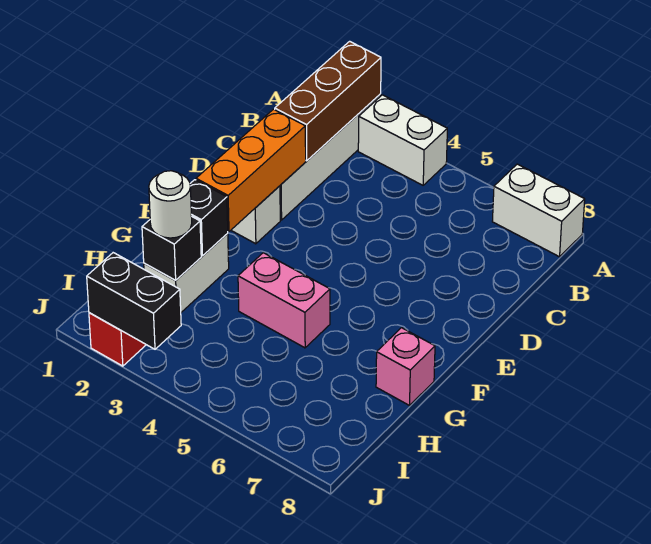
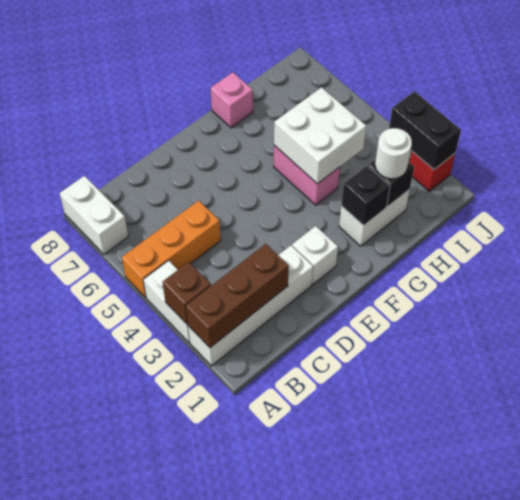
none -> brown 1x1 brick [163,262,211,324]
orange 1x3 brick [196,109,306,232] -> orange 1x3 brick moved to [122,200,221,297]
none -> white 2x2 brick [274,87,366,184]

